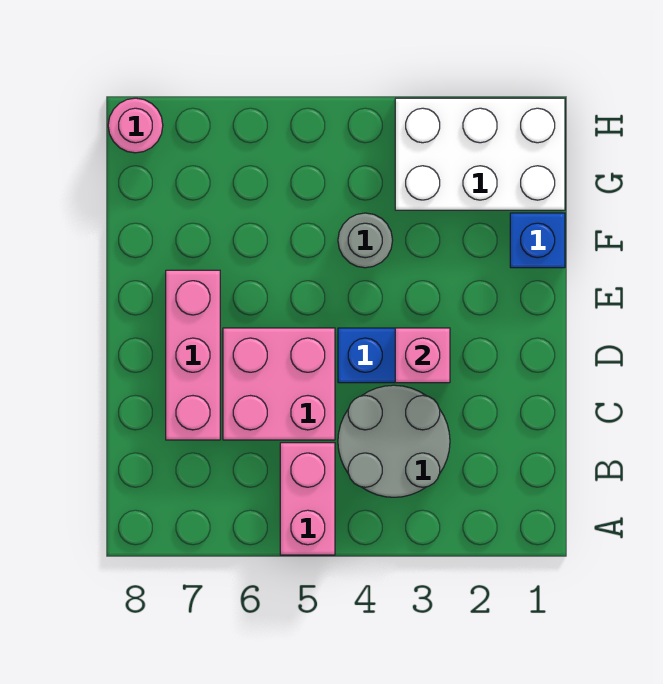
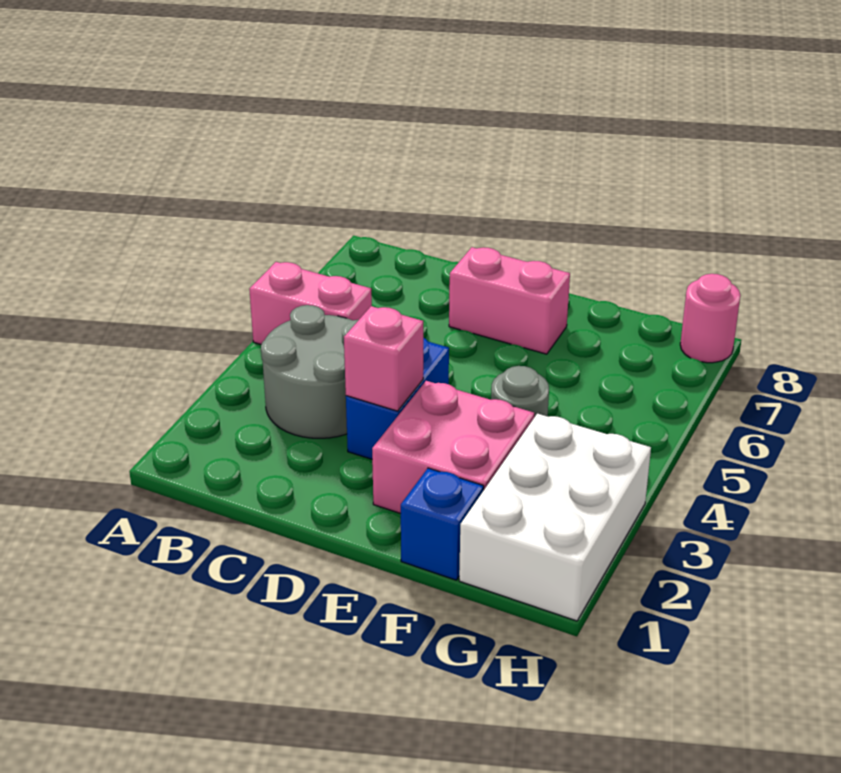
pink 2x2 brick [223,328,335,440] -> pink 2x2 brick moved to [372,381,534,513]
pink 1x3 brick [166,270,220,440] -> pink 1x2 brick [449,247,570,354]

